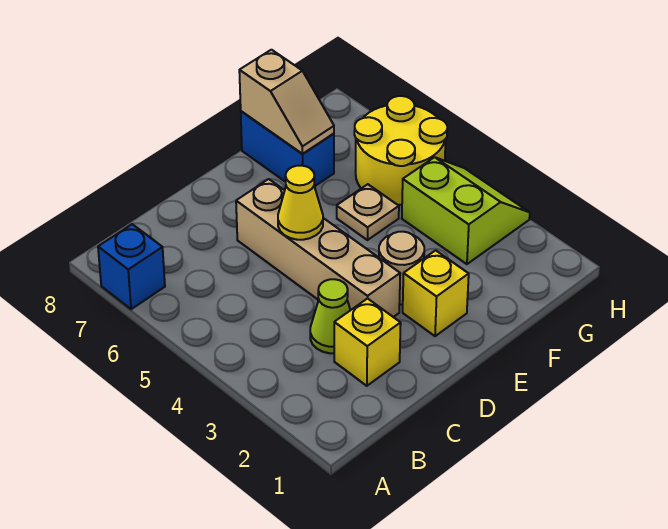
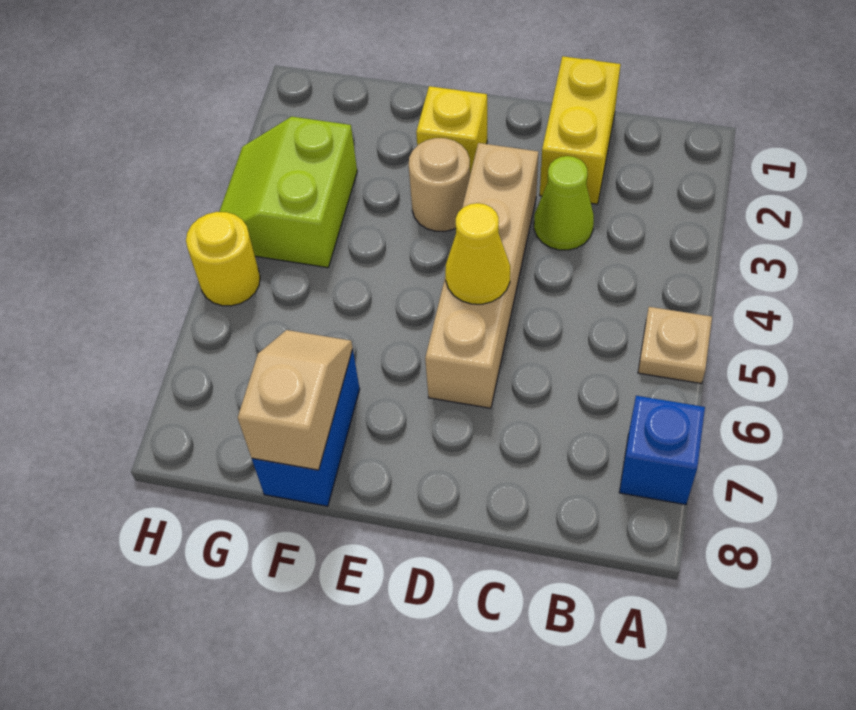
yellow 1x1 brick [334,298,401,386] -> yellow 1x2 brick [540,56,621,204]
tan 1x1 plate [337,184,399,240] -> tan 1x1 plate moved to [638,307,712,384]
yellow 2x2 round brick [354,96,447,205] -> yellow 1x1 round brick [186,212,260,306]

